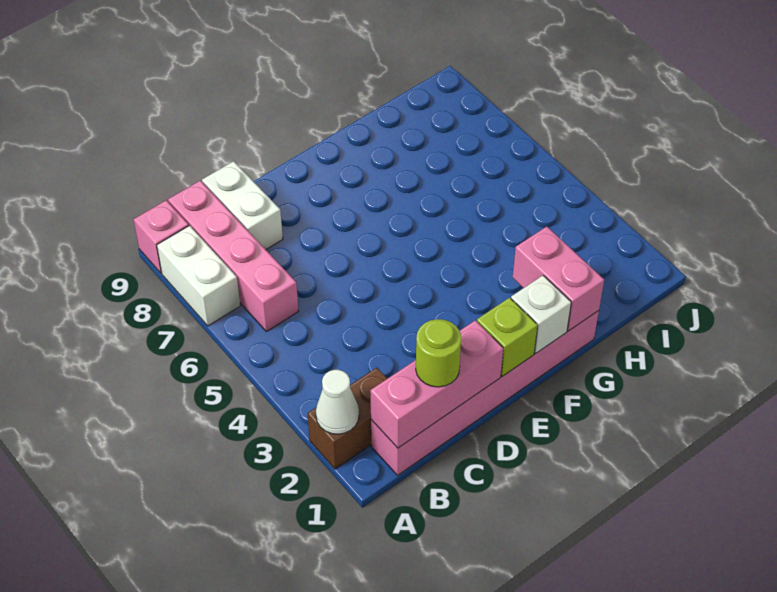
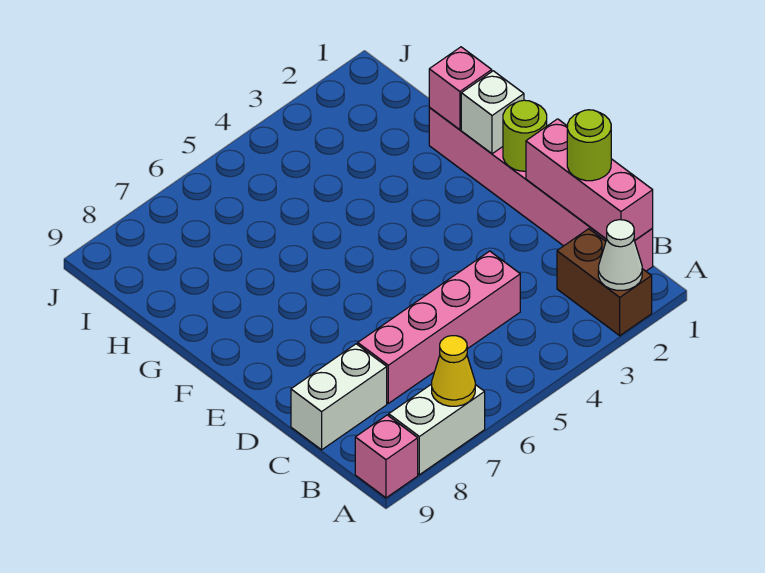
none -> yellow 1x1 cone [432,336,475,406]
pink 1x4 brick [168,181,299,332] -> pink 1x4 brick moved to [358,251,520,403]
lime 1x1 brick [477,298,538,376] -> lime 1x1 round brick [503,100,547,171]
pink 1x2 brick [513,227,604,331] -> pink 1x1 brick [429,47,492,130]

